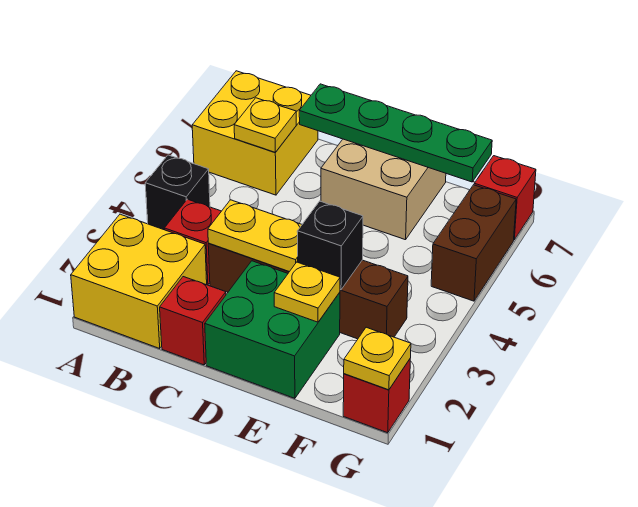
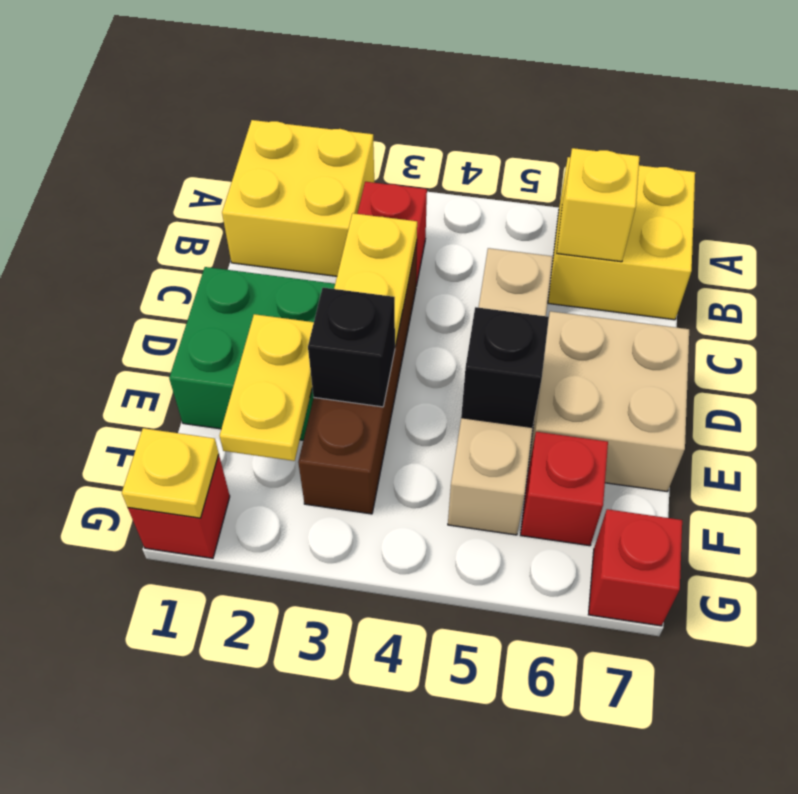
black 1x1 brick [145,155,210,230] -> black 1x1 brick moved to [461,307,549,427]
yellow 1x1 plate [234,98,296,152] -> yellow 1x1 brick [557,148,640,262]
red 1x1 brick [160,277,226,365] -> red 1x1 brick moved to [521,432,608,546]
none -> tan 1x4 brick [448,248,553,535]
green 1x4 plate [299,84,492,182] -> none
yellow 1x1 plate [274,262,340,322] -> yellow 1x2 plate [220,314,314,461]
brown 1x2 brick [431,185,516,301] -> none

